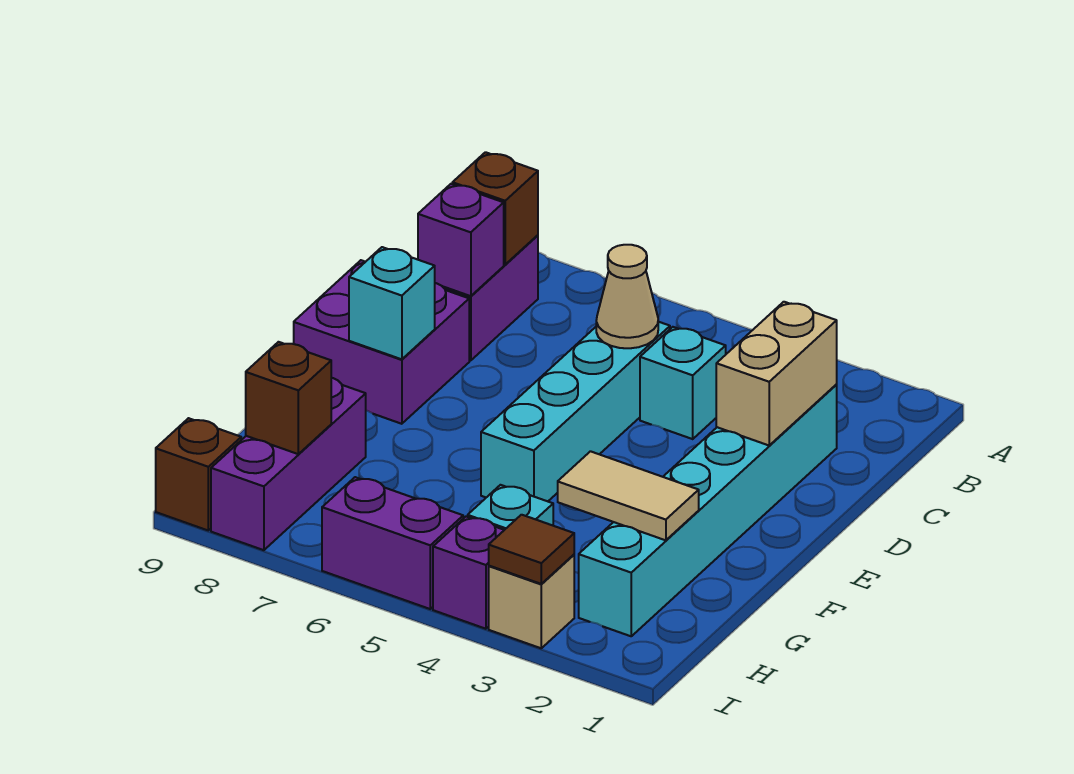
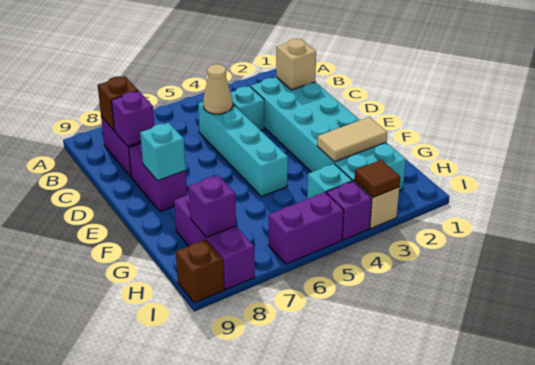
cyan 1x6 brick [579,385,837,636] -> cyan 2x6 brick [251,77,406,191]
tan 1x2 brick [716,302,837,445] -> tan 1x1 brick [276,39,316,90]
purple 2x2 brick [294,260,469,424] -> purple 1x2 brick [129,143,187,211]
brown 1x1 brick [246,342,331,454] -> purple 1x1 brick [188,175,236,237]

